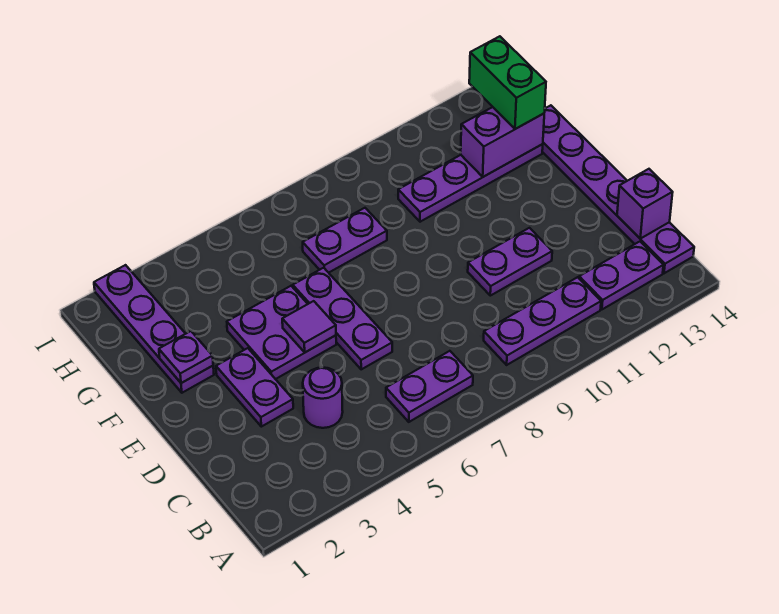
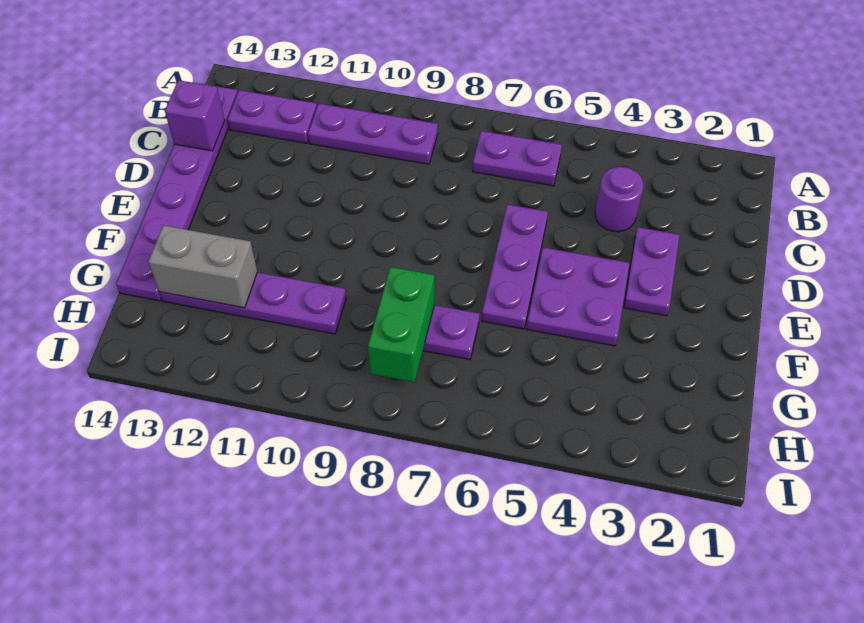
purple 1x2 plate [468,228,552,296] -> none
purple 1x1 tile [282,301,336,352] -> none
purple 1x4 plate [94,265,214,393] -> none
purple 1x1 plate [159,331,213,383] -> none
purple 1x2 brick [461,107,544,177] -> grey 1x2 brick [149,225,257,308]
green 1x2 brick [469,36,546,129] -> green 1x2 brick moved to [368,267,435,382]

